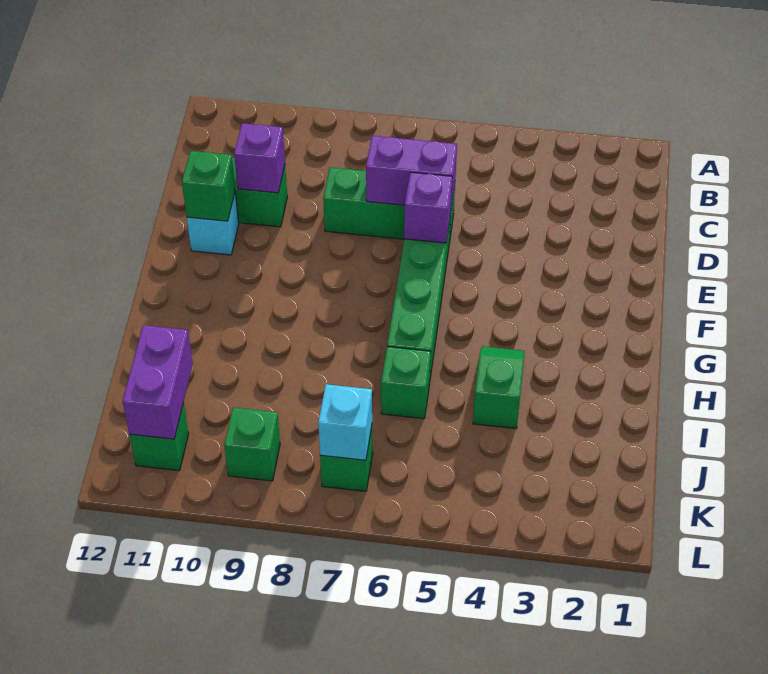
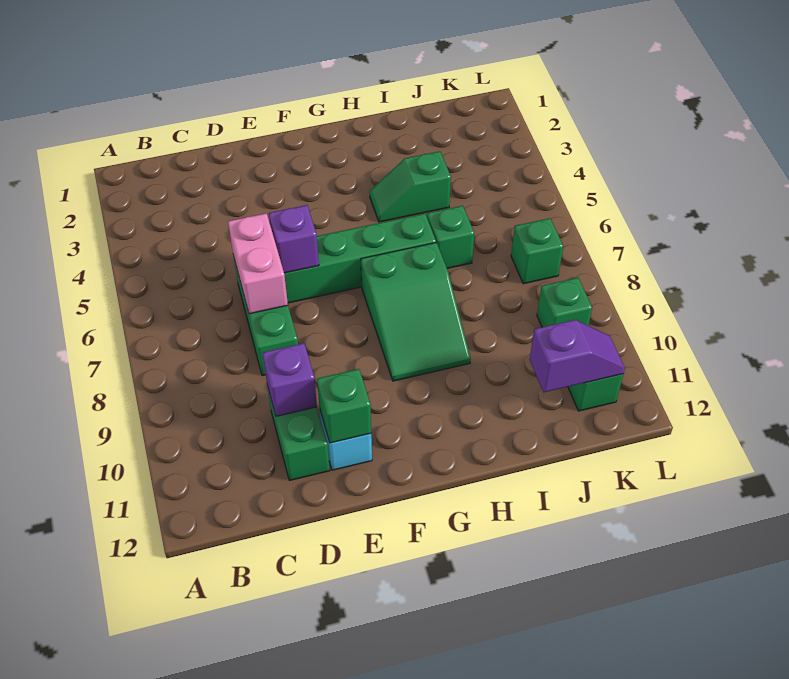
purple 1x2 brick [366,136,457,206] -> pink 1x2 brick [228,213,288,314]
none -> green 2x3 slope [361,243,471,381]
purple 1x2 brick [122,325,193,439] -> purple 1x2 slope [530,320,625,392]
cyan 1x1 brick [318,384,372,460] -> none

